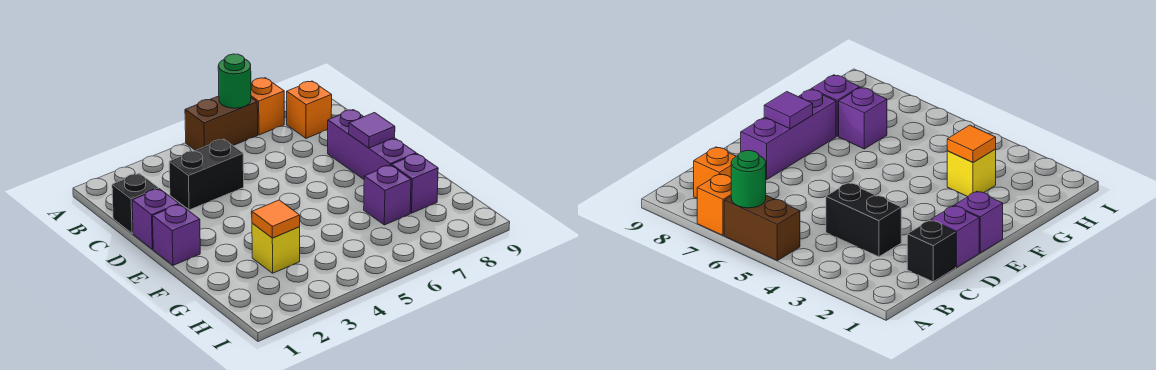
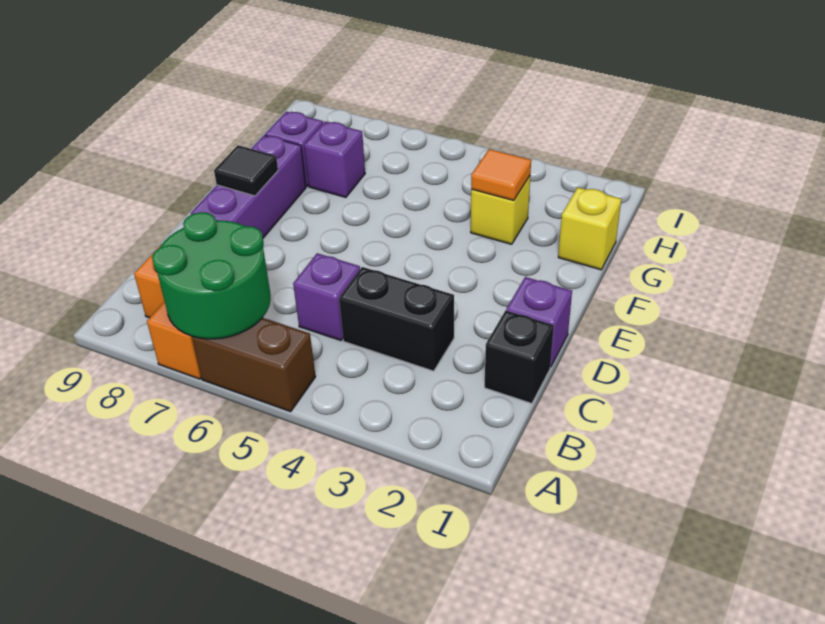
green 1x1 round brick [218,54,251,108] -> green 2x2 round brick [152,212,271,339]
purple 1x1 brick [153,204,200,265] -> purple 1x1 brick moved to [293,253,360,340]
purple 1x1 tile [349,113,395,148] -> black 1x1 tile [214,145,278,196]
none -> yellow 1x1 brick [558,187,621,270]

